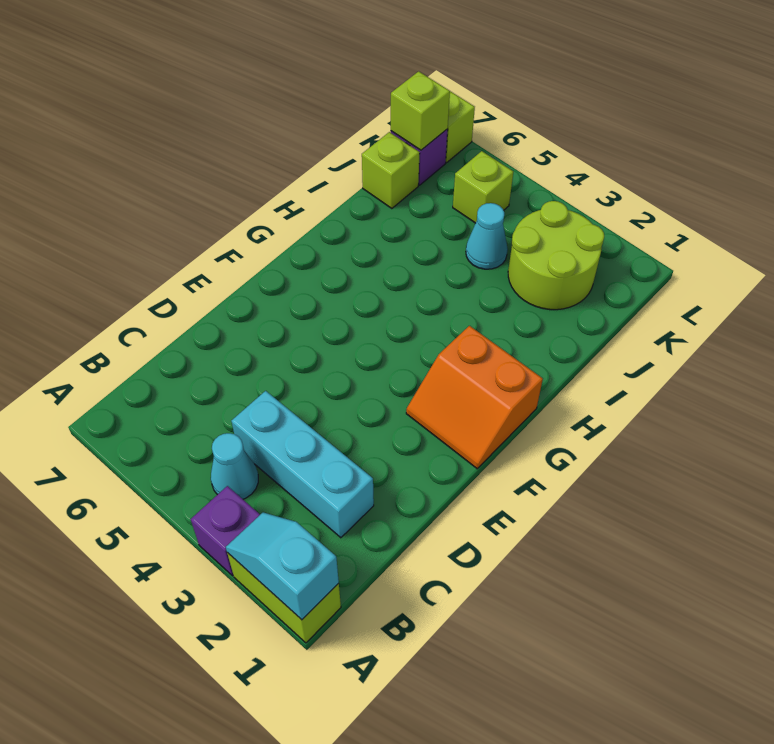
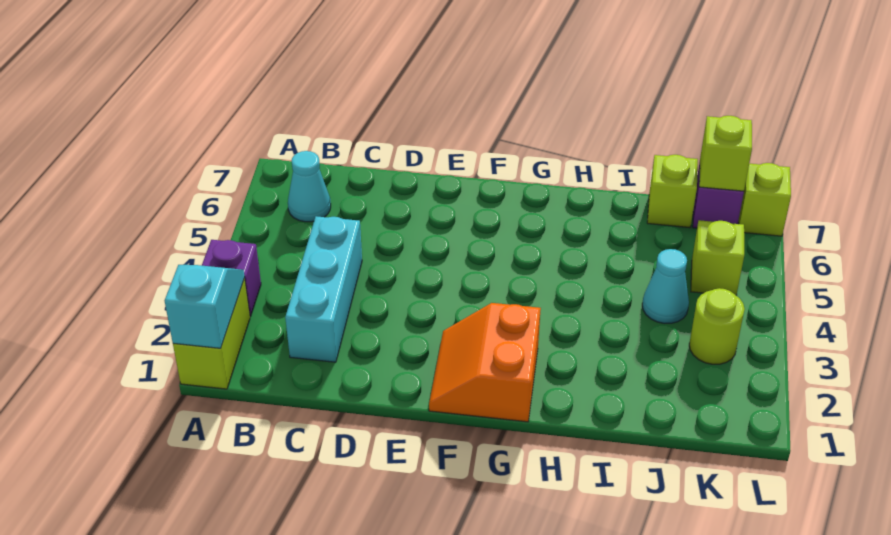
cyan 1x1 cone [211,433,258,499] -> cyan 1x1 cone moved to [288,151,331,222]
lime 2x2 round brick [508,201,604,310] -> lime 1x1 round brick [689,288,745,364]

